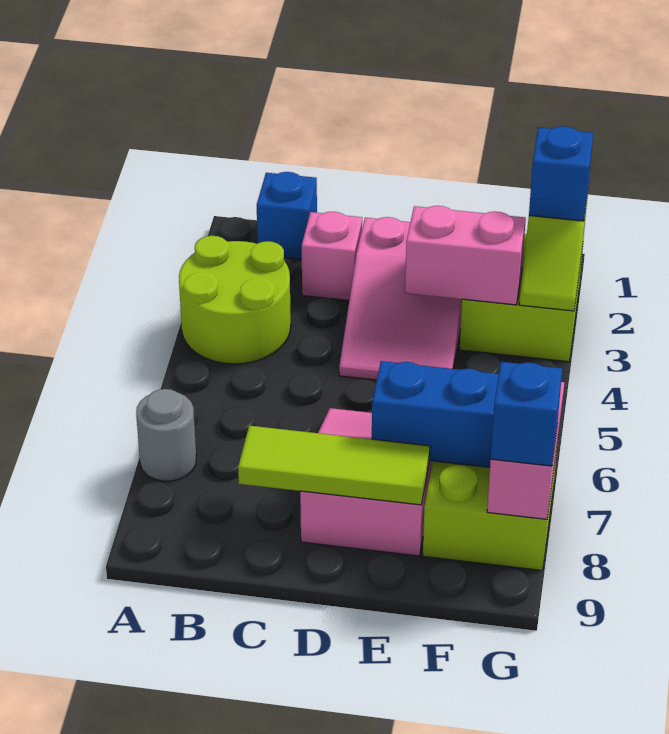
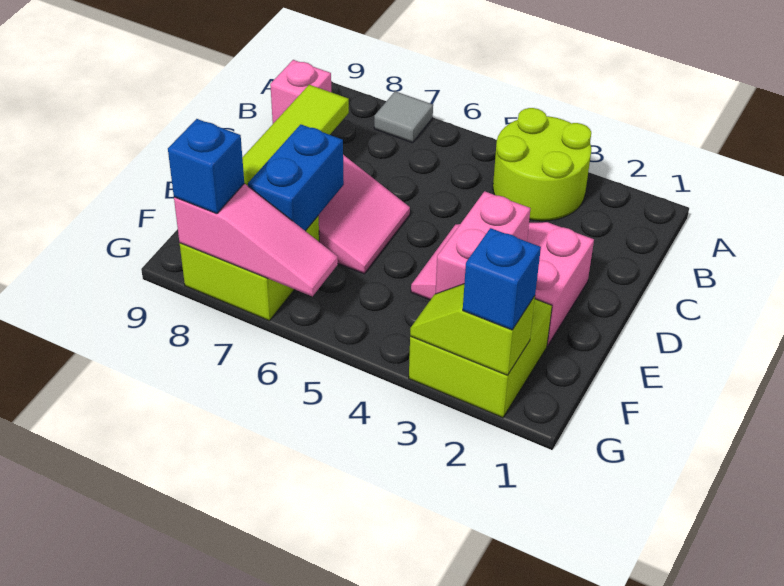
grey 1x1 round brick [136,389,196,481] -> grey 1x1 tile [374,91,433,143]
blue 1x1 brick [257,172,317,259] -> none
pink 1x1 brick [302,212,362,300] -> pink 1x1 brick moved to [270,60,331,123]

